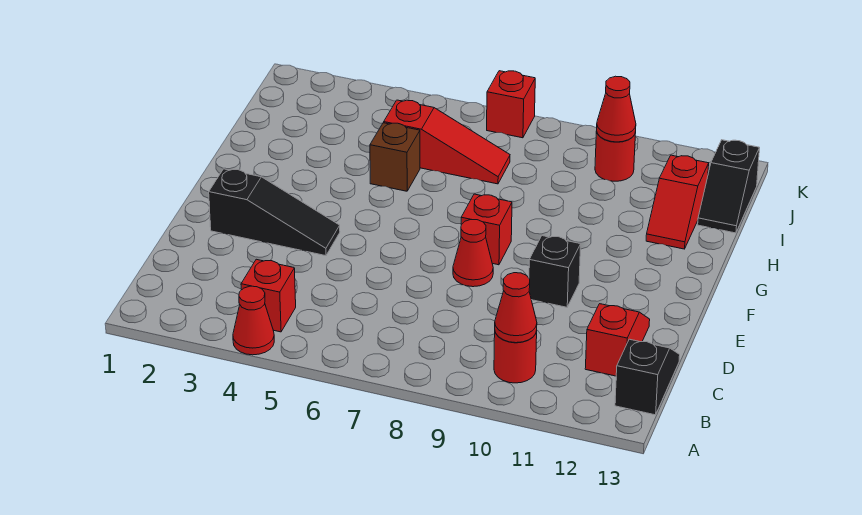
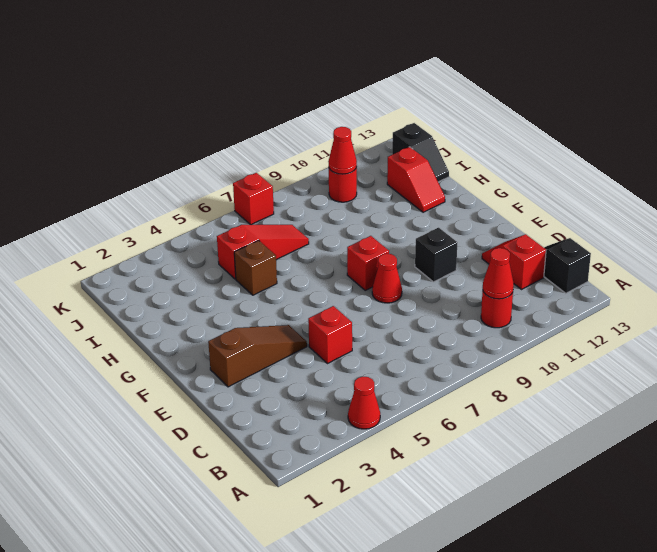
red 1x1 brick [241,259,296,332] -> red 1x1 brick moved to [308,306,352,364]
black 1x3 slope [209,169,340,256] -> brown 1x3 slope [208,325,307,387]

